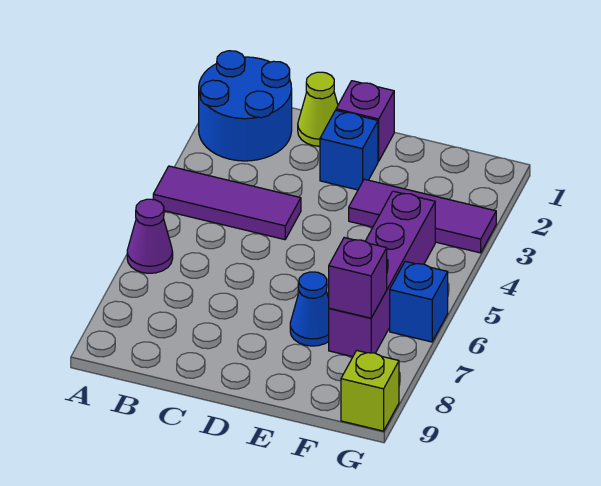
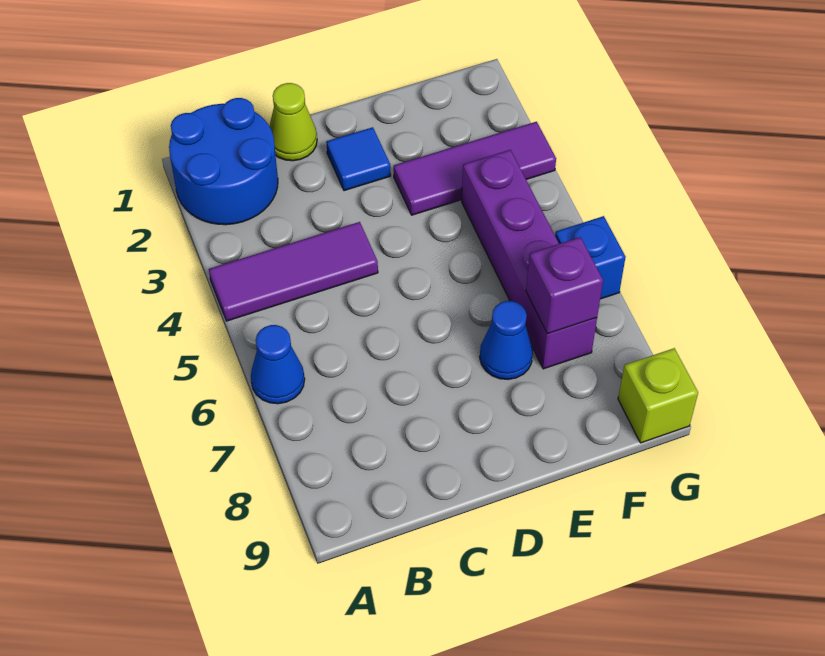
purple 1x1 cone [127,199,173,273] -> blue 1x1 cone [251,325,305,404]
purple 1x1 brick [336,81,394,161] -> none
blue 1x1 brick [320,110,378,190] -> blue 1x1 tile [326,127,391,191]

